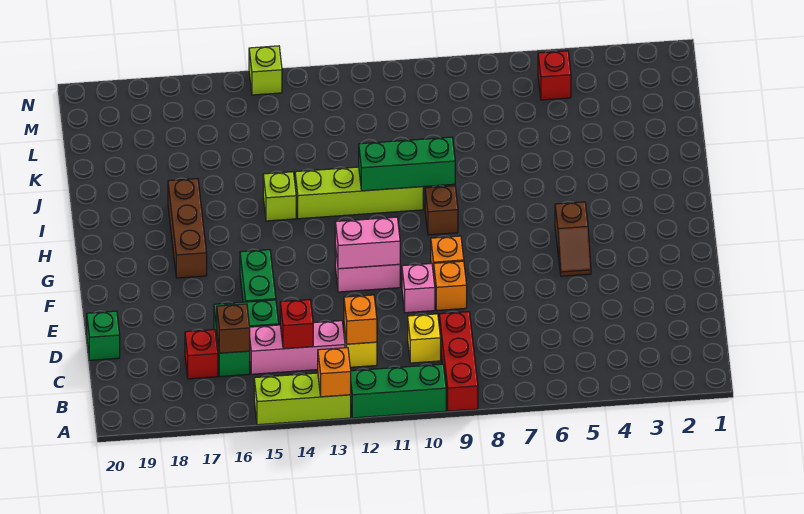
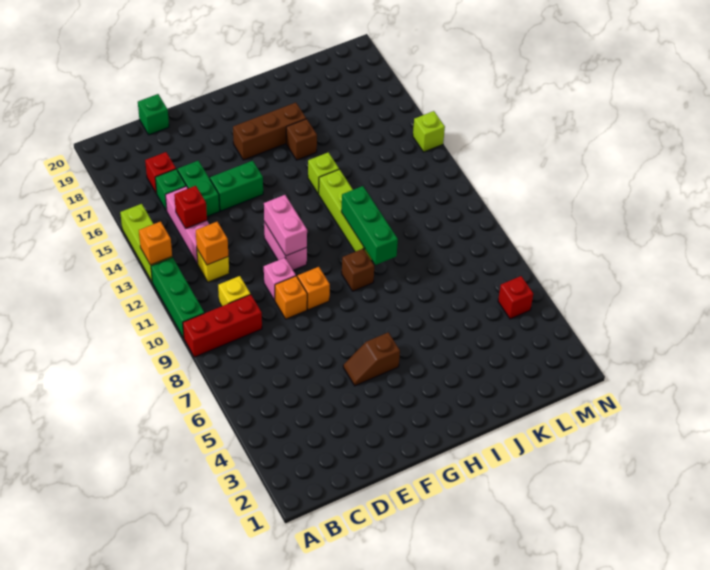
brown 1x1 brick [217,304,250,353] -> brown 1x1 brick moved to [286,119,317,160]

